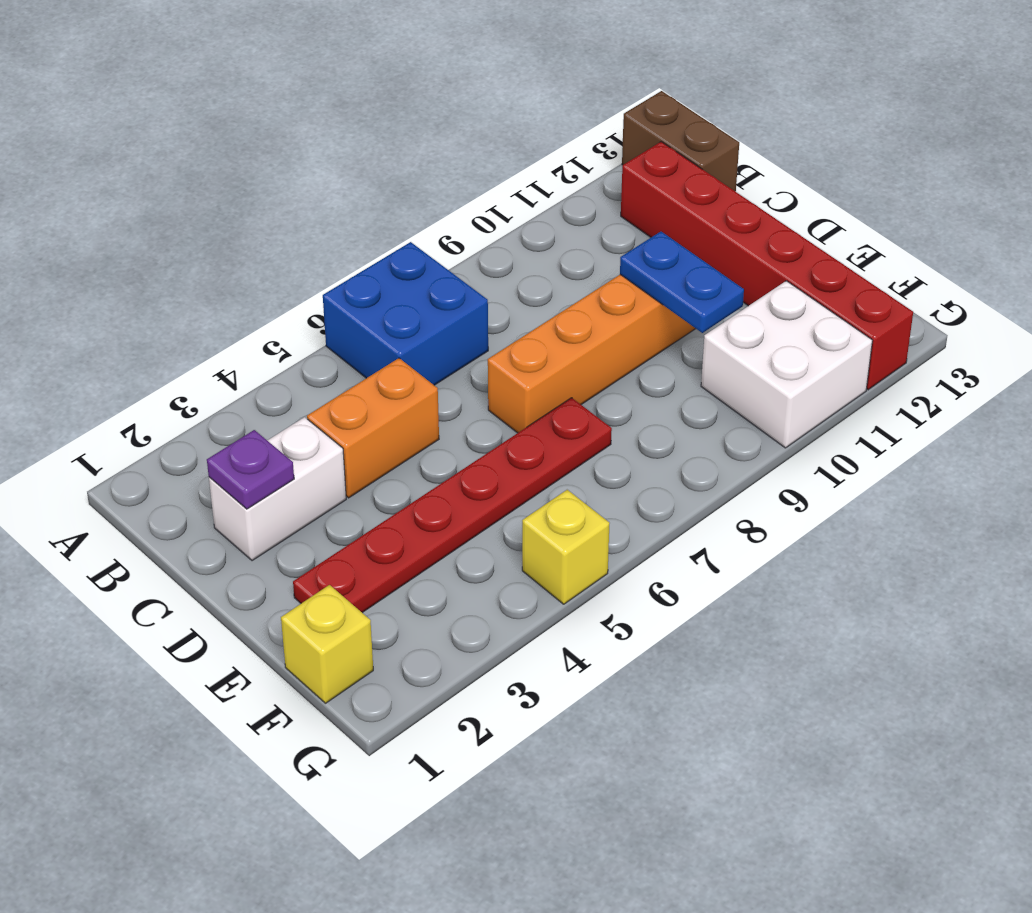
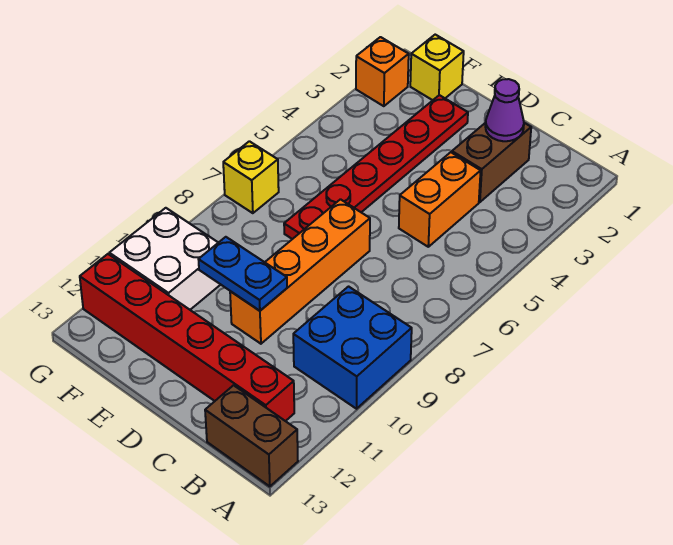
blue 2x2 brick [323,242,488,385] -> blue 2x2 brick moved to [293,287,412,409]
white 1x2 brick [209,417,346,561] -> brown 1x2 brick [452,123,531,202]
purple 1x1 plate [207,430,294,509] -> purple 1x1 cone [485,79,524,141]
none -> orange 1x1 brick [356,37,409,106]
yellow 1x1 brick [522,490,610,604] -> yellow 1x1 brick moved to [223,141,279,213]

